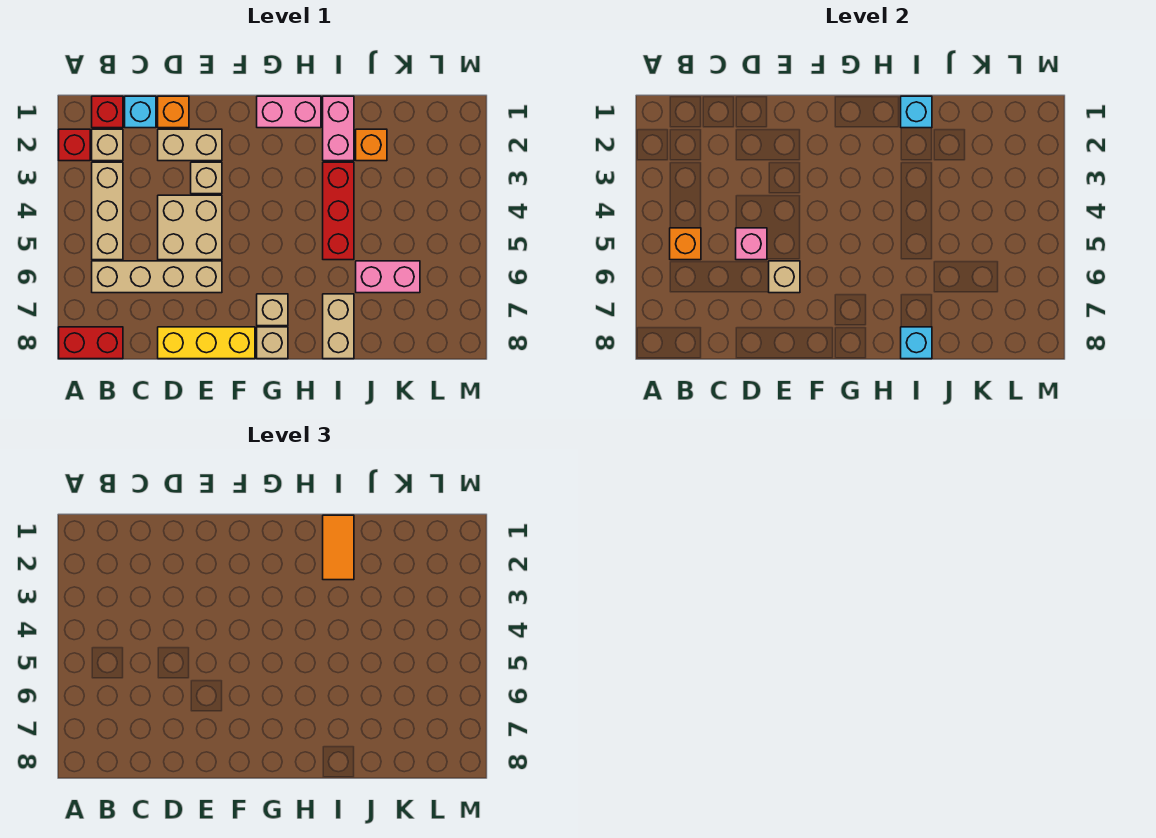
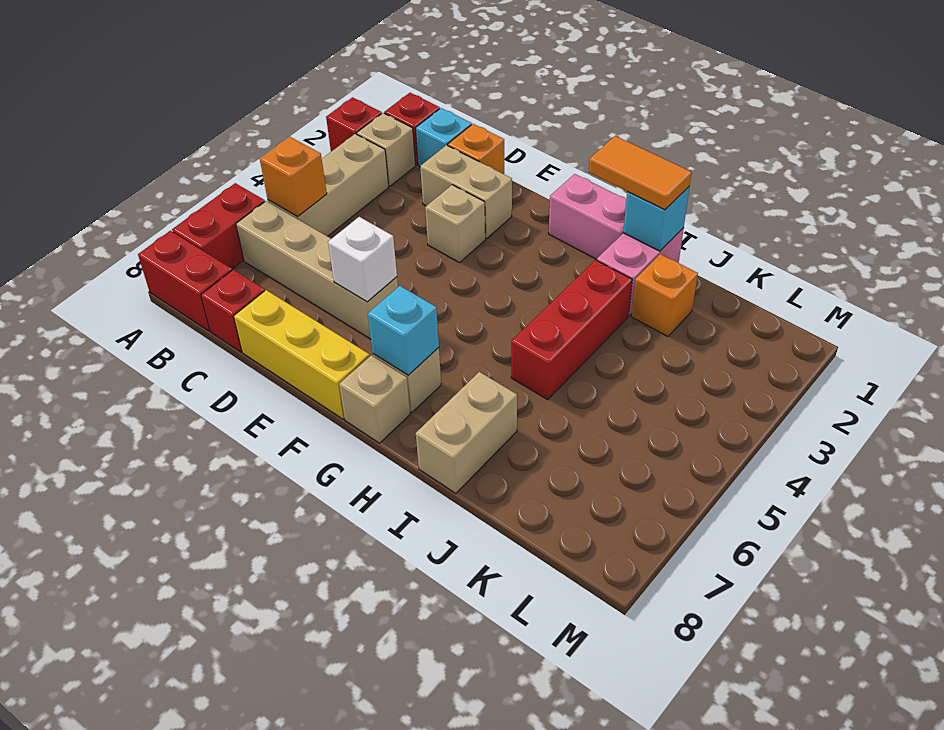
none -> red 1x2 brick [172,183,265,269]
none -> red 1x1 brick [201,270,265,352]
tan 2x2 brick [158,195,222,260] -> none
pink 1x1 brick [736,228,767,260] -> none
tan 1x1 brick [769,261,800,293] -> white 1x1 brick [328,217,397,302]
orange 1x2 tile [323,515,354,580] -> orange 1x2 tile turned to [589,136,692,210]
cyan 1x1 brick [901,327,932,359] -> cyan 1x1 brick moved to [368,286,439,375]
pink 1x2 brick [356,261,420,293] -> none

